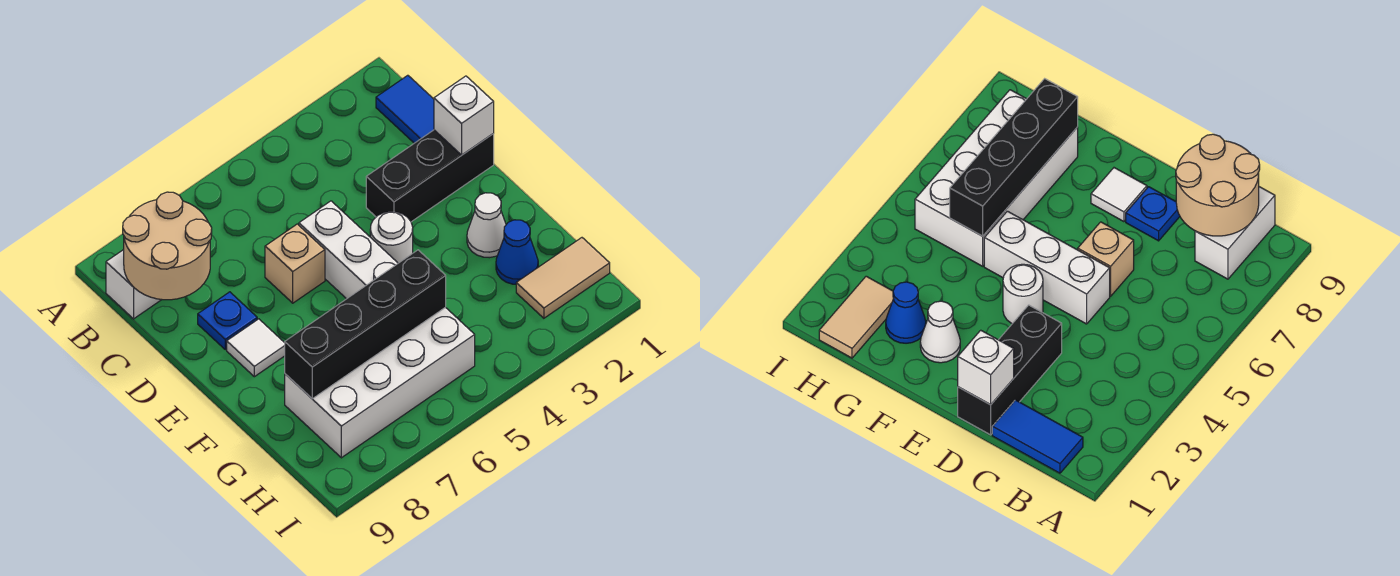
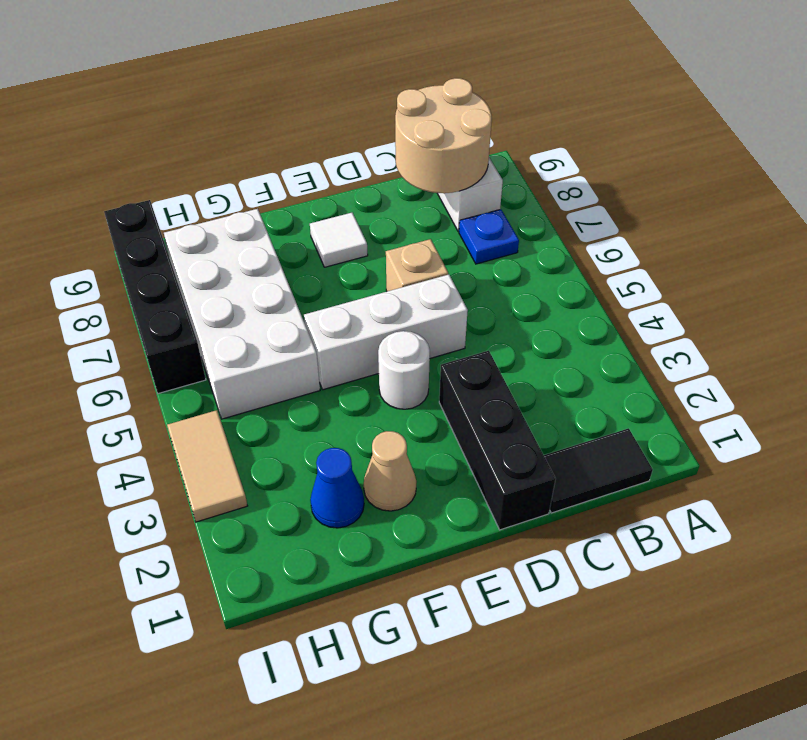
blue 1x2 tile [376,75,434,143] -> black 1x2 tile [544,428,653,513]
white 1x1 brick [434,76,494,155] -> none
blue 1x1 plate [198,292,257,350] -> blue 1x1 plate moved to [459,209,519,264]
white 1x1 cone [467,193,506,258] -> tan 1x1 cone [364,431,416,511]
black 1x4 brick [285,250,446,399] -> black 1x4 brick moved to [104,200,206,394]
tan 1x2 tile [516,238,610,318] -> tan 1x2 tile moved to [167,410,247,522]

